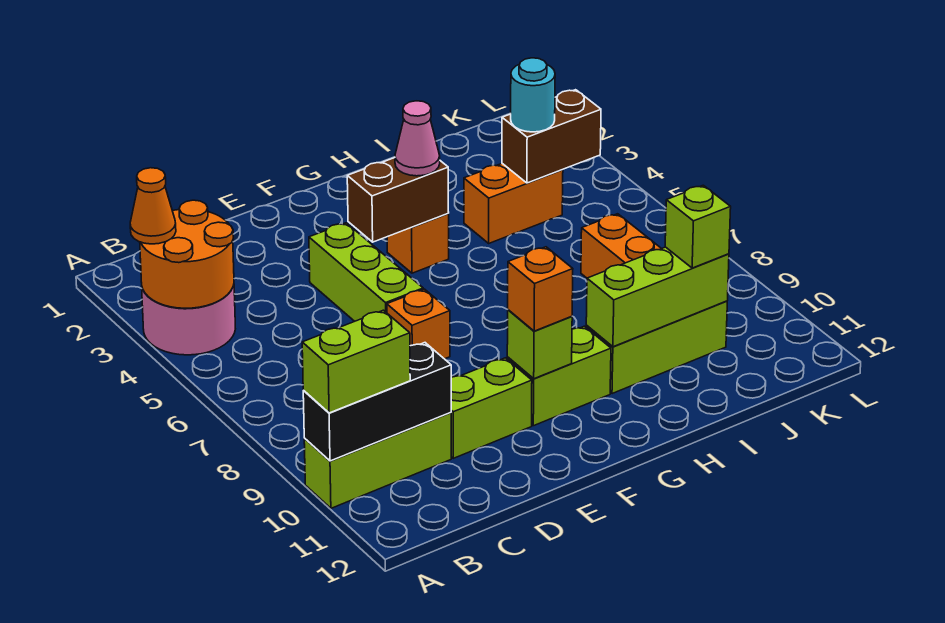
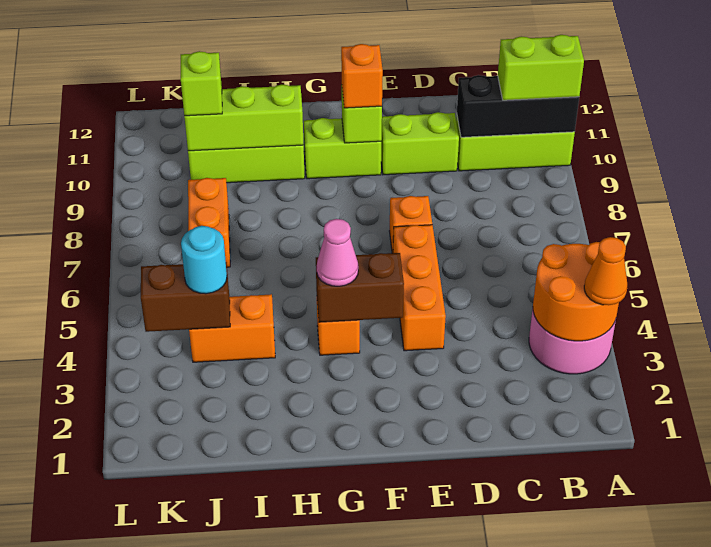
lime 1x3 brick [309,223,423,321] -> orange 1x3 brick [393,225,446,351]

